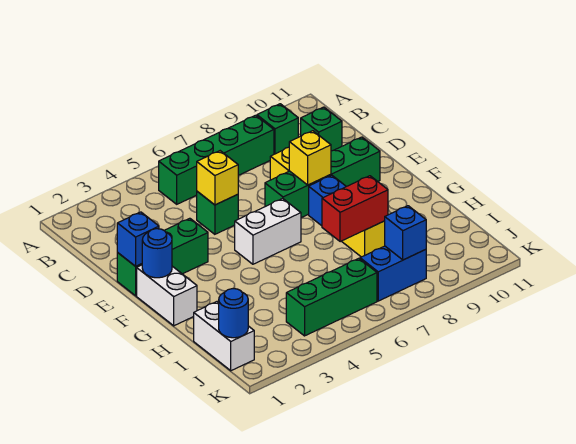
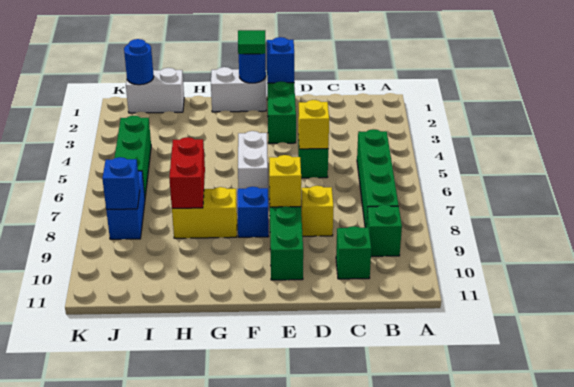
none -> green 1x1 tile [238,30,266,54]

